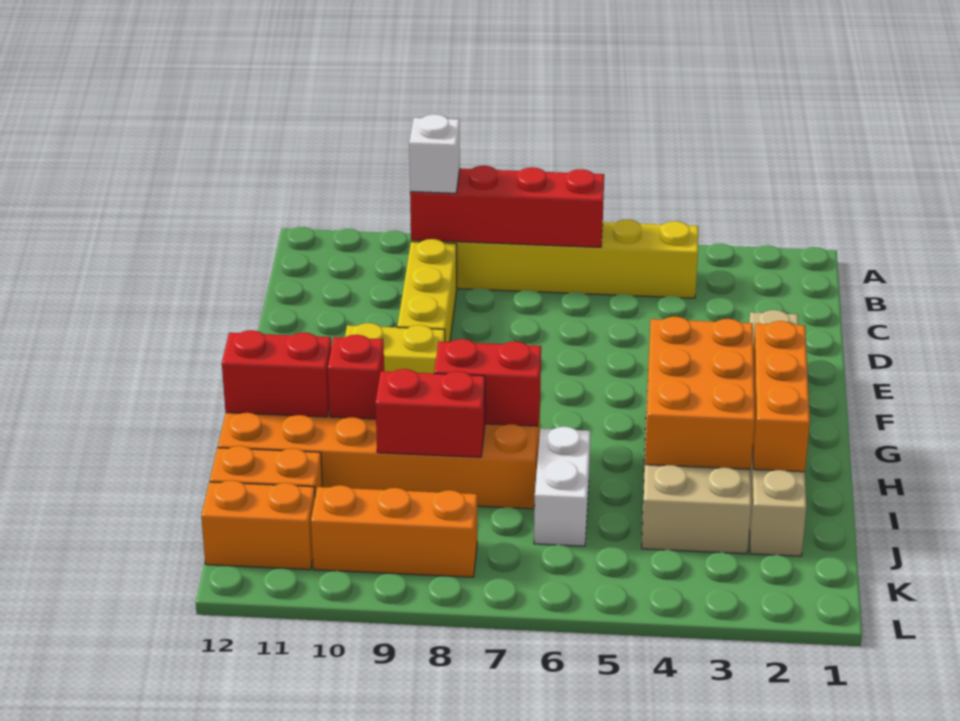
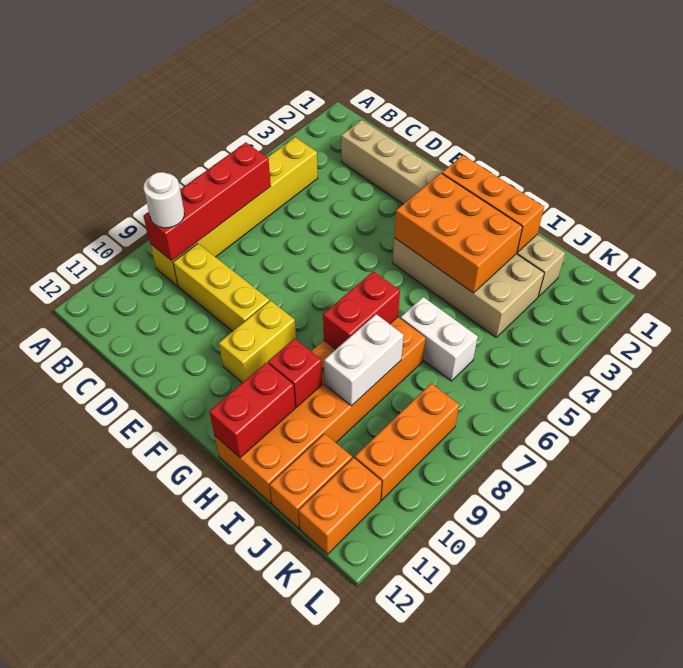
white 1x1 brick [409,114,460,193] -> white 1x1 round brick [143,172,184,228]
tan 1x6 brick [749,310,806,556] -> tan 1x8 brick [341,120,565,296]
red 1x2 brick [376,369,485,457] -> white 1x2 brick [324,314,404,406]

